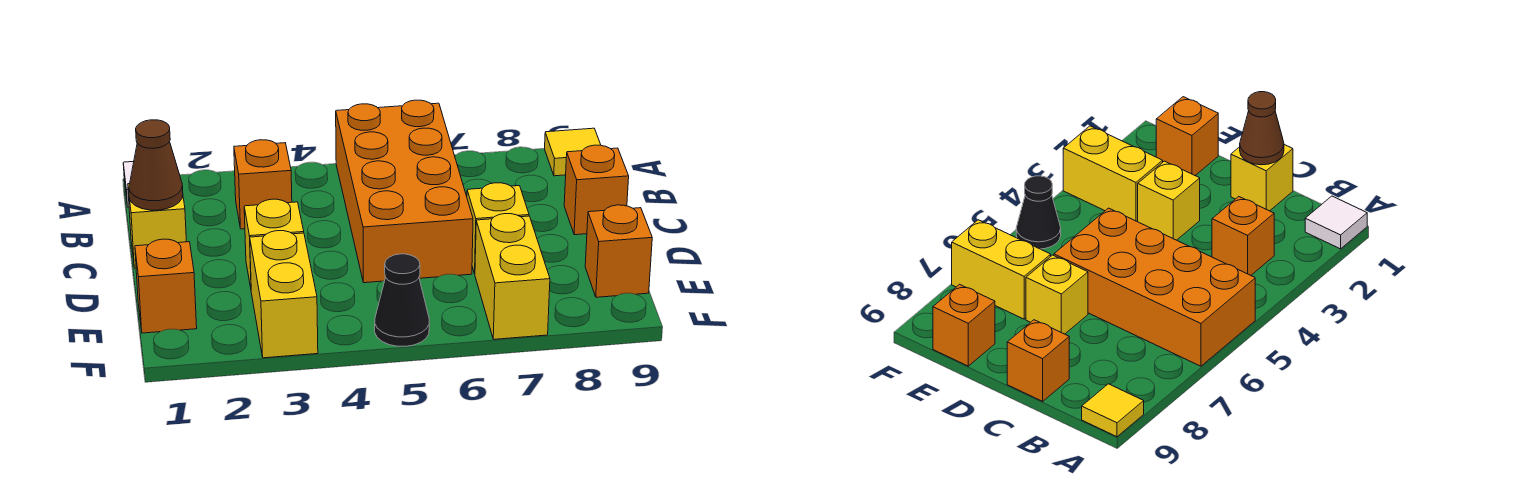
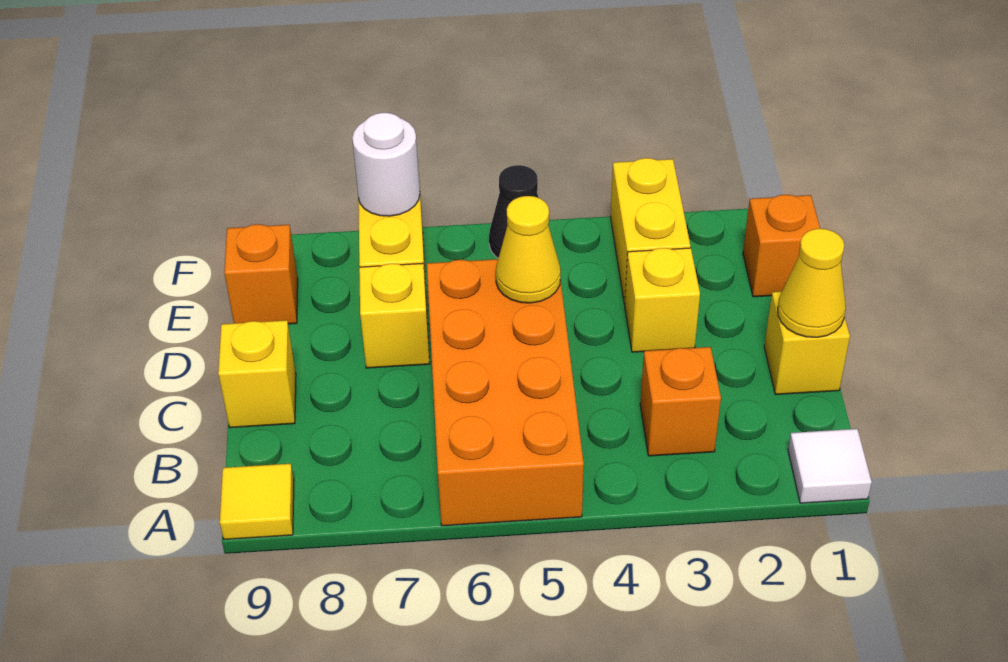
brown 1x1 cone [129,120,183,210] -> yellow 1x1 cone [778,229,846,337]
orange 1x1 brick [564,145,629,235] -> yellow 1x1 brick [218,320,296,428]
none -> yellow 1x1 cone [496,196,561,303]
none -> white 1x1 round brick [352,113,420,216]

